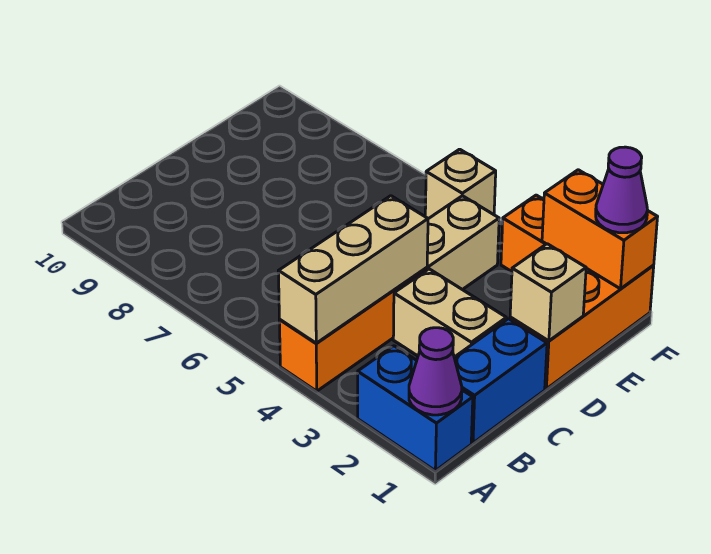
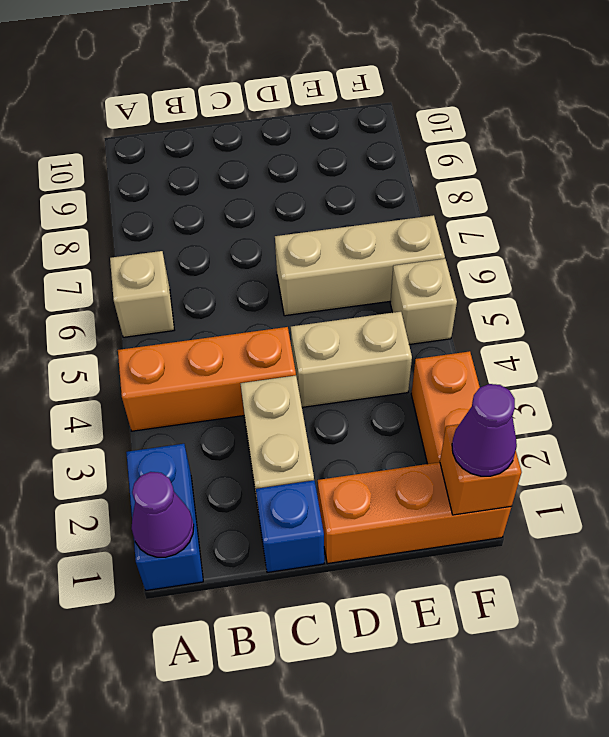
tan 1x3 brick [278,196,428,343] -> tan 1x3 brick moved to [275,215,445,316]
blue 1x2 brick [454,319,547,443] -> blue 1x1 brick [256,480,324,572]
tan 1x1 brick [510,244,586,341] -> tan 1x1 brick moved to [110,251,174,337]
orange 1x2 brick [542,170,657,289] -> orange 1x1 brick [440,424,522,515]

